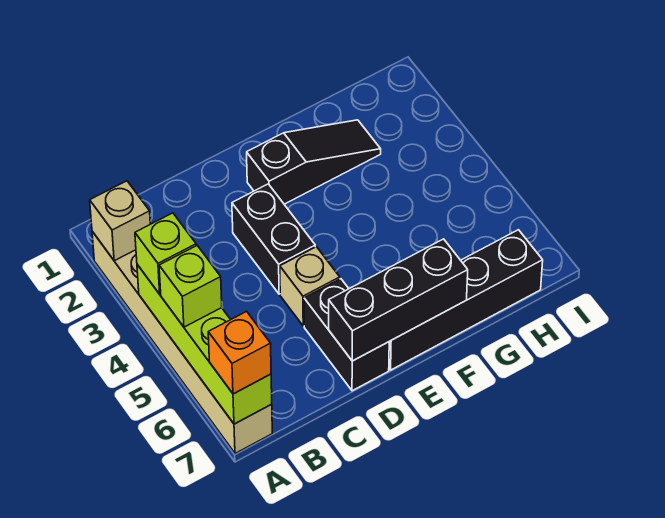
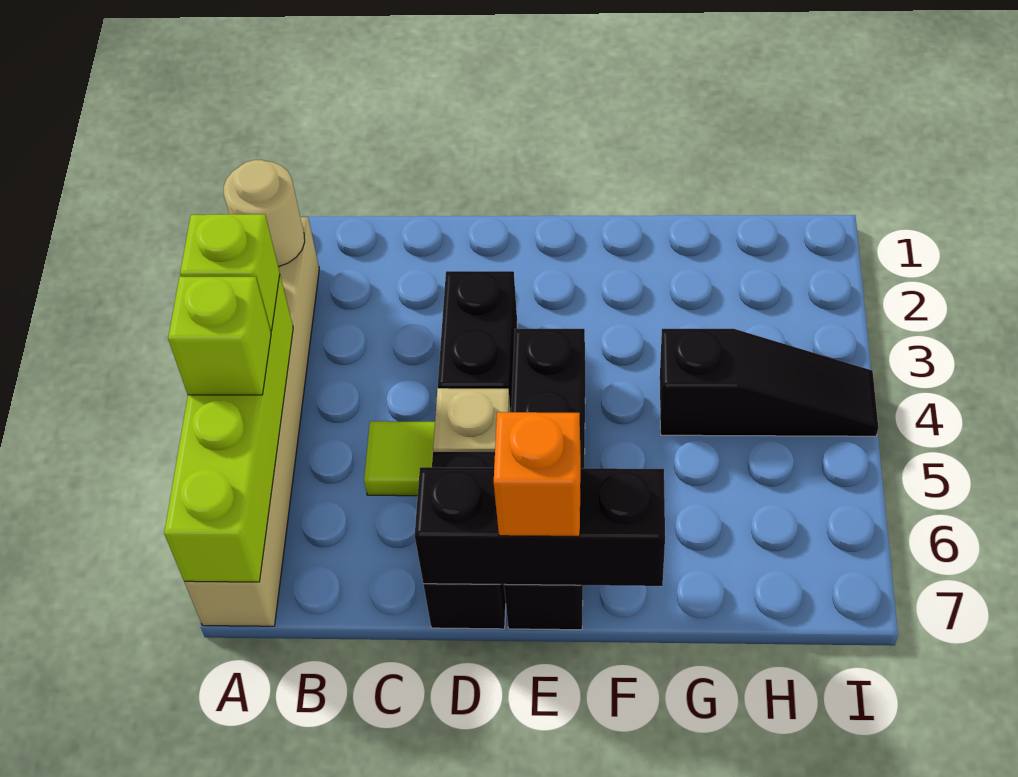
tan 1x1 brick [90,181,150,261] -> tan 1x1 round brick [224,160,305,267]
orange 1x1 brick [208,311,271,394] -> orange 1x1 brick moved to [494,412,581,536]
none -> lime 1x1 tile [364,421,435,496]
black 1x3 slope [247,120,381,204] -> black 1x3 slope moved to [660,329,878,436]
black 1x4 brick [389,230,543,370] -> black 1x4 brick turned to [504,329,585,630]

